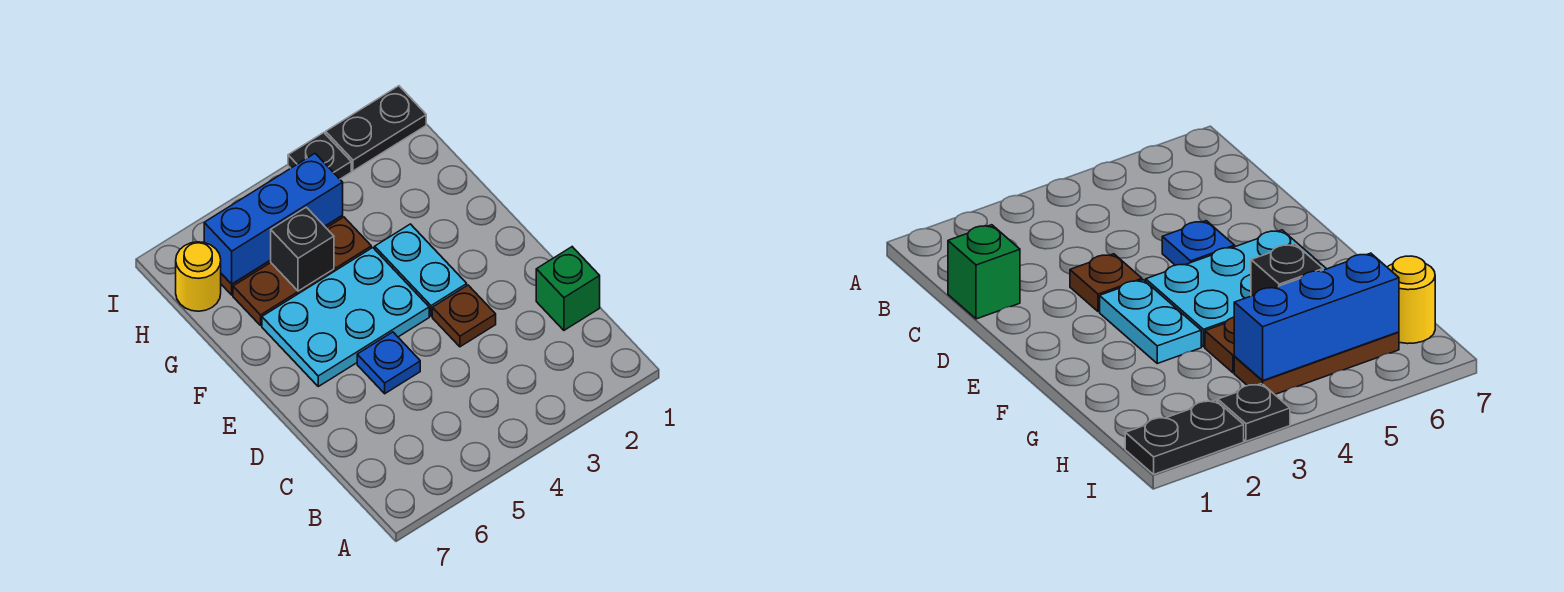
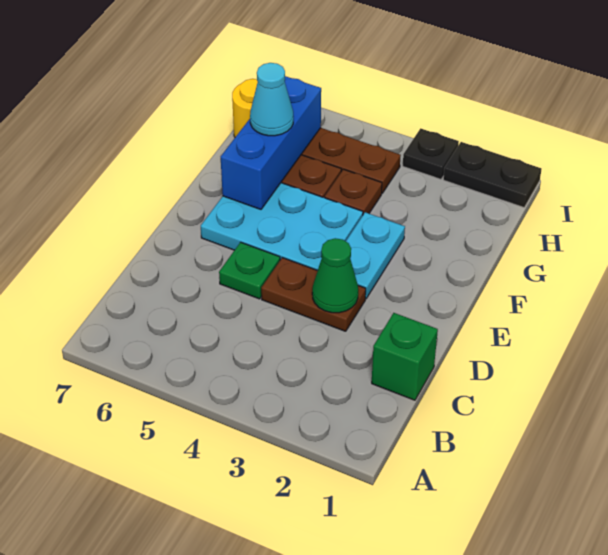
brown 1x1 plate [432,285,496,347] -> brown 1x2 plate [261,258,366,331]
none -> green 1x1 cone [312,238,358,313]
blue 1x1 plate [357,332,420,394] -> green 1x1 plate [219,242,280,299]
black 1x1 brick [271,207,334,291] -> none
none -> cyan 1x1 cone [250,63,293,136]
blue 1x3 brick [204,154,343,284] -> blue 1x3 brick turned to [221,76,321,209]

